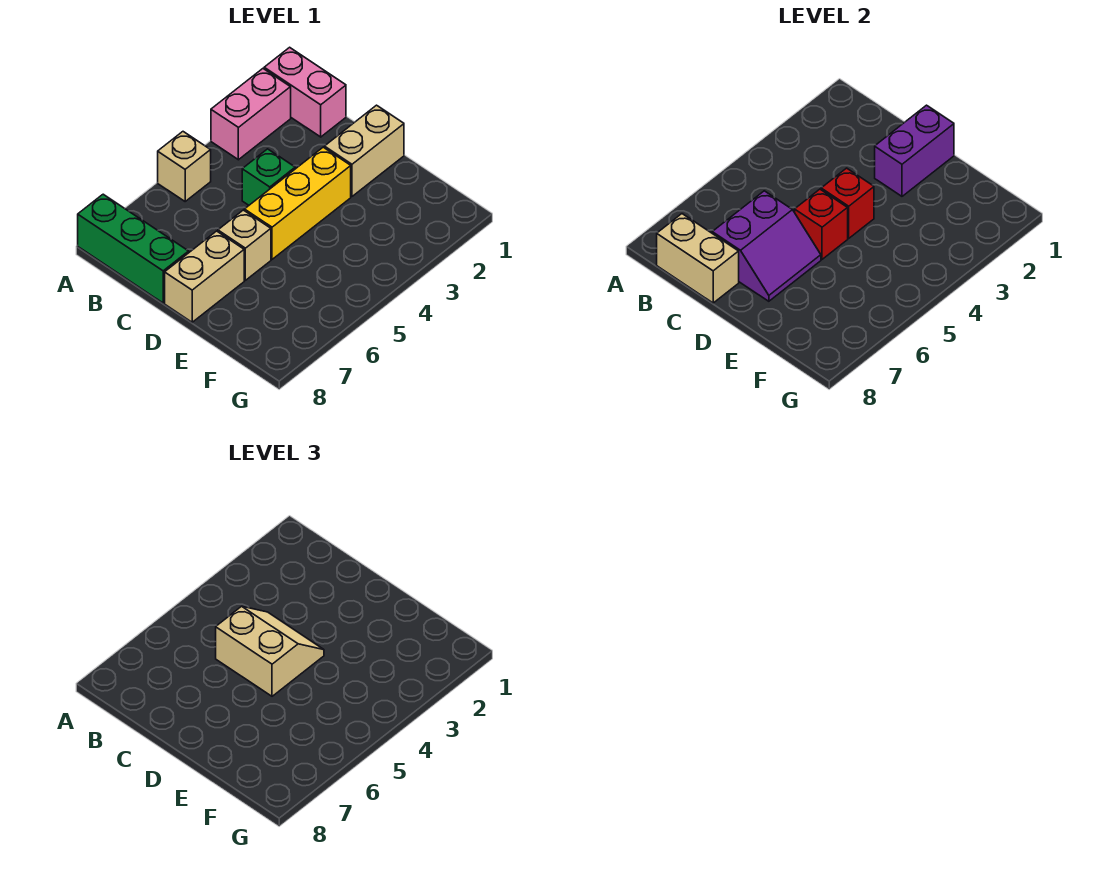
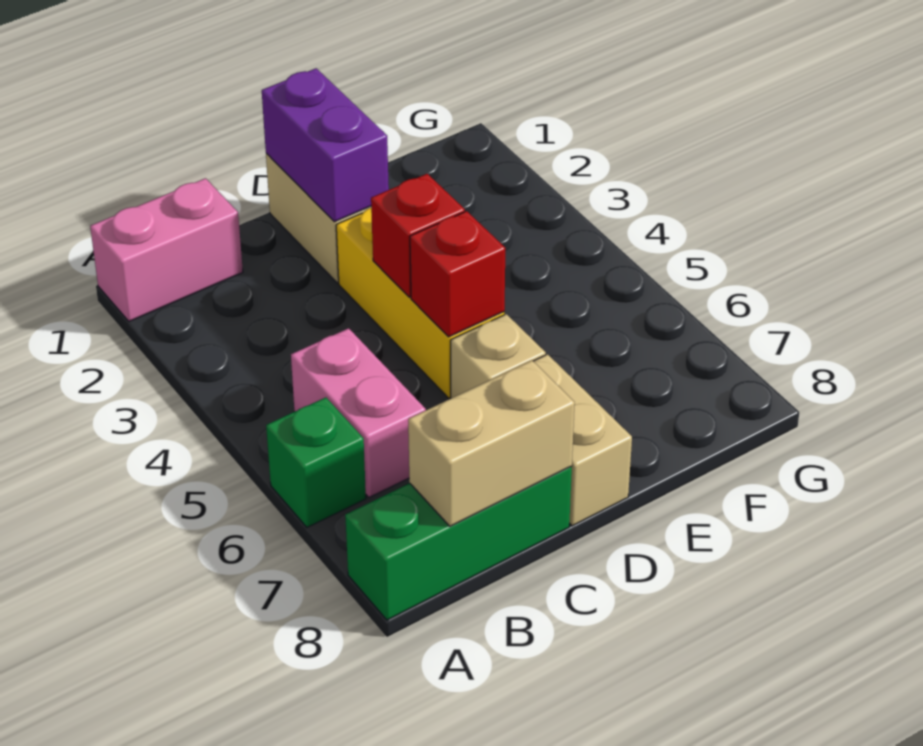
pink 1x2 brick [211,69,291,160] -> pink 1x2 brick moved to [291,328,426,497]
tan 1x1 brick [158,132,211,201] -> none
green 1x1 brick [242,149,295,205] -> green 1x1 brick moved to [266,397,366,527]
tan 2x2 slope [216,606,324,696] -> none
purple 2x2 slope [712,191,821,301] -> none

